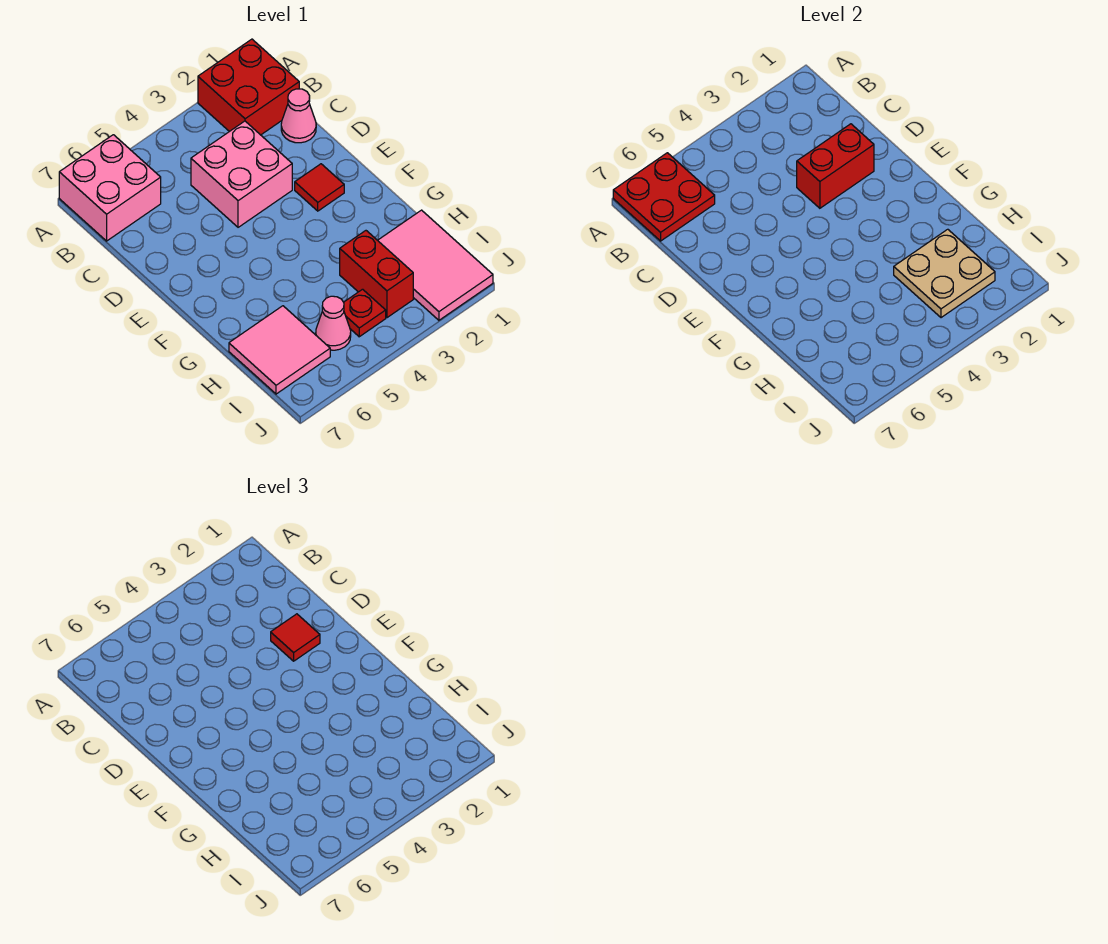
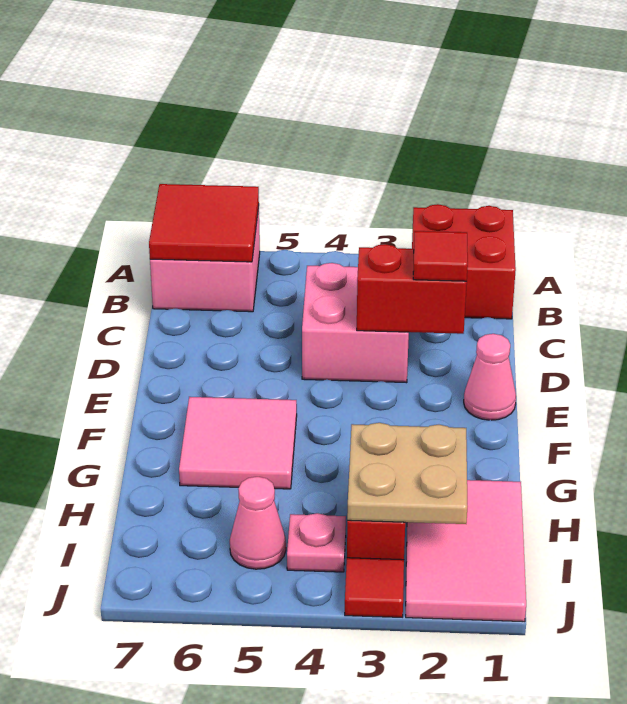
red 2x2 plate [613,153,715,241] -> red 2x2 tile [149,184,259,262]
pink 1x1 cone [281,89,316,143] -> pink 1x1 cone moved to [464,334,516,420]
red 1x1 tile [295,164,344,211] -> red 1x1 tile moved to [345,558,404,617]
pink 2x2 tile [229,306,330,394] -> pink 2x2 tile moved to [179,397,297,489]
red 1x1 plate [344,289,386,337] -> pink 1x1 plate [287,513,346,572]

